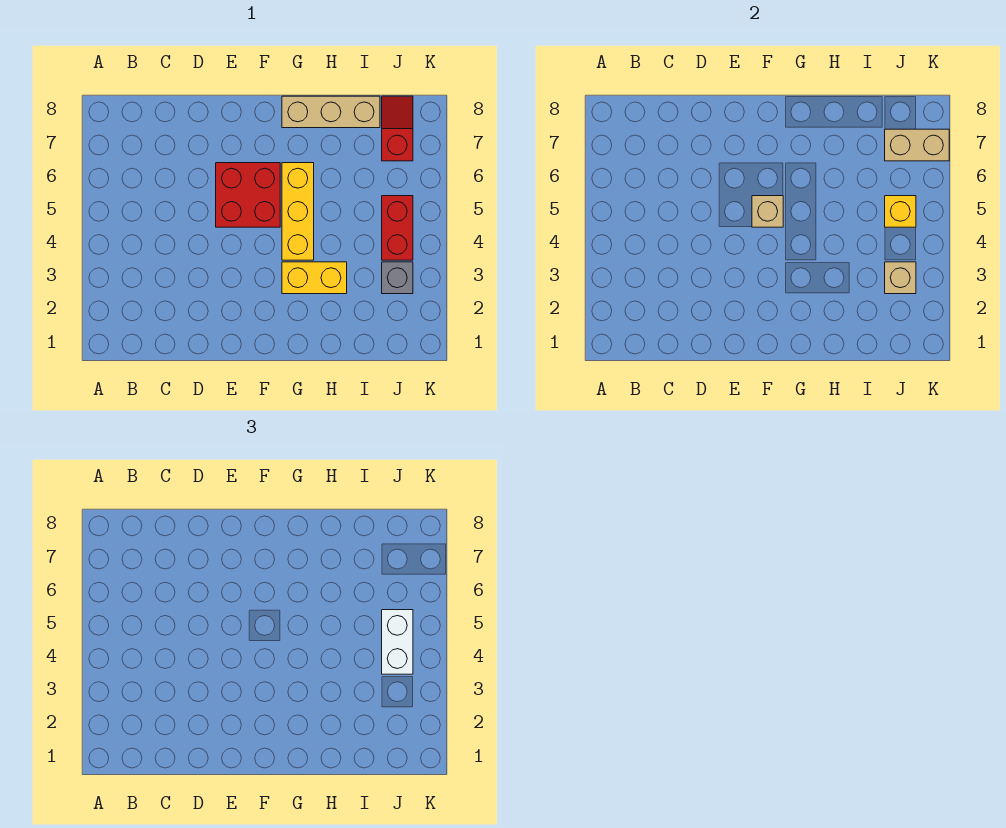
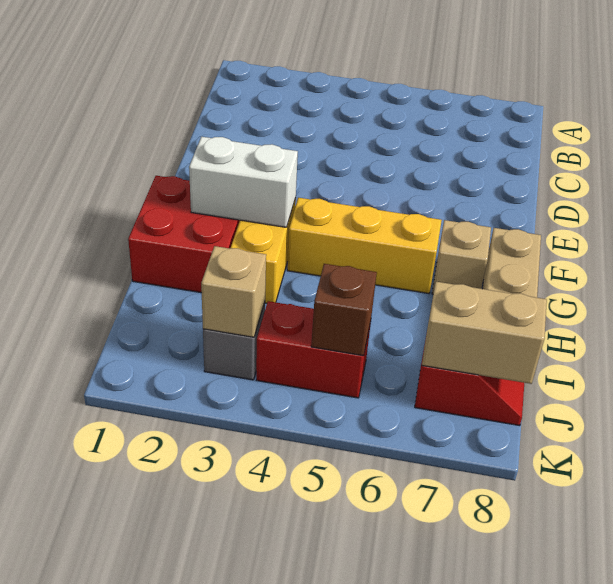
red 2x2 brick [216,163,280,227] -> red 2x2 brick moved to [128,176,240,293]
tan 1x1 brick [752,196,783,227] -> tan 1x1 brick moved to [432,220,491,294]
white 1x2 brick [382,610,413,674] -> white 1x2 brick moved to [189,137,298,227]
yellow 1x1 brick [885,196,916,227] -> brown 1x1 brick [311,264,377,356]
tan 1x2 brick [885,129,949,161] -> tan 1x2 brick turned to [422,282,547,384]

